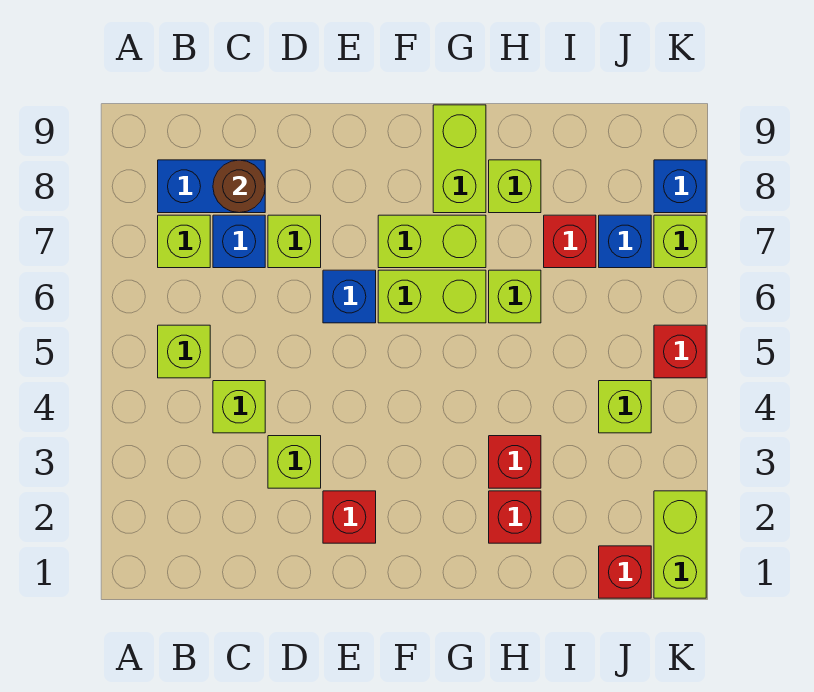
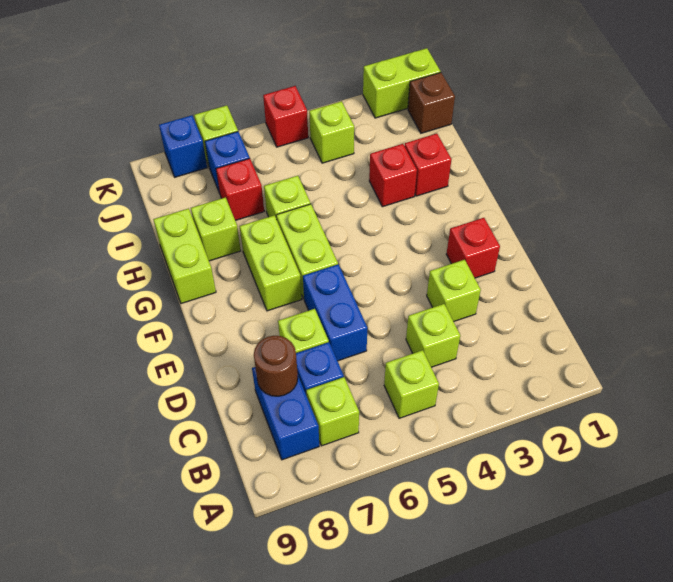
blue 1x1 brick [323,270,376,323] -> blue 1x2 brick [303,264,367,361]
lime 1x2 brick [433,105,486,213] -> lime 1x2 brick turned to [153,209,216,304]
red 1x1 brick [599,546,651,598] -> brown 1x1 brick [408,72,455,133]

